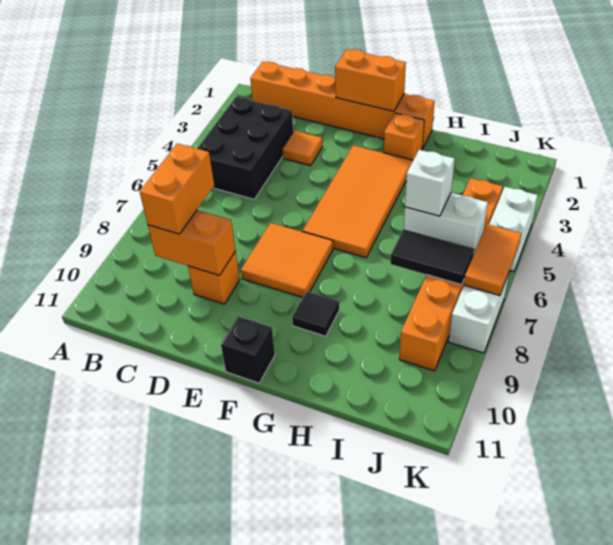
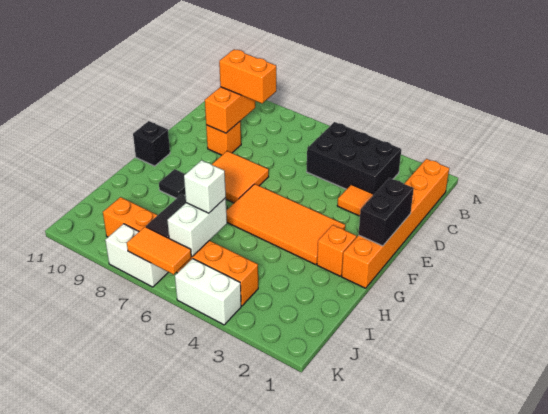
orange 1x2 brick [335,49,406,111] -> black 1x2 brick [359,178,414,246]

